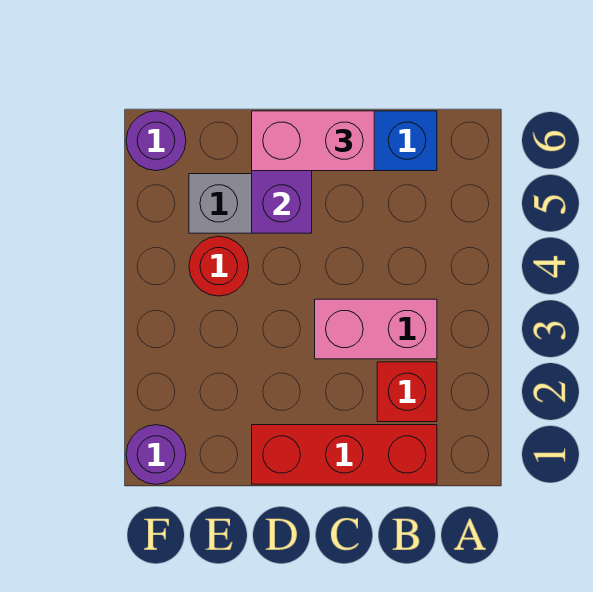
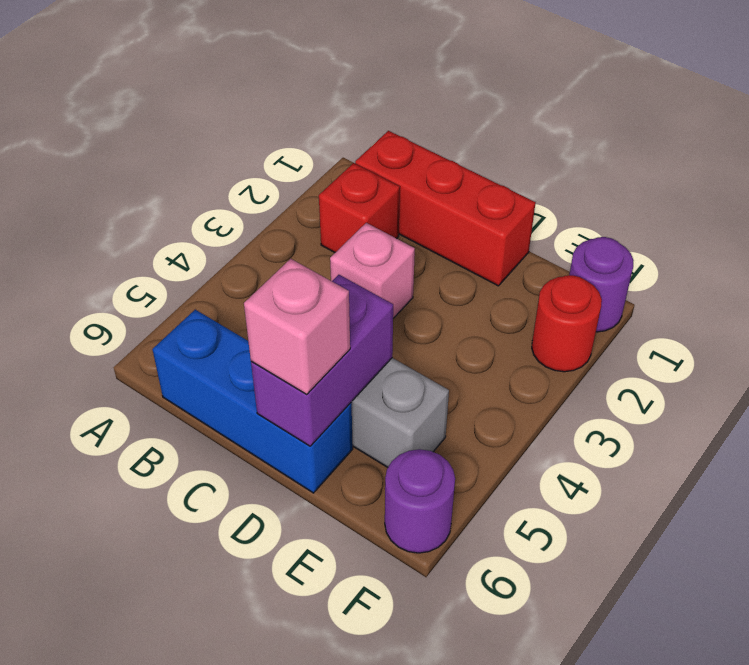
pink 1x2 brick [315,299,437,359] -> pink 1x1 brick [330,223,415,318]
pink 1x2 brick [252,111,374,171] -> pink 1x1 brick [244,259,350,394]
red 1x1 round brick [189,236,249,296] -> red 1x1 round brick moved to [532,275,602,372]

